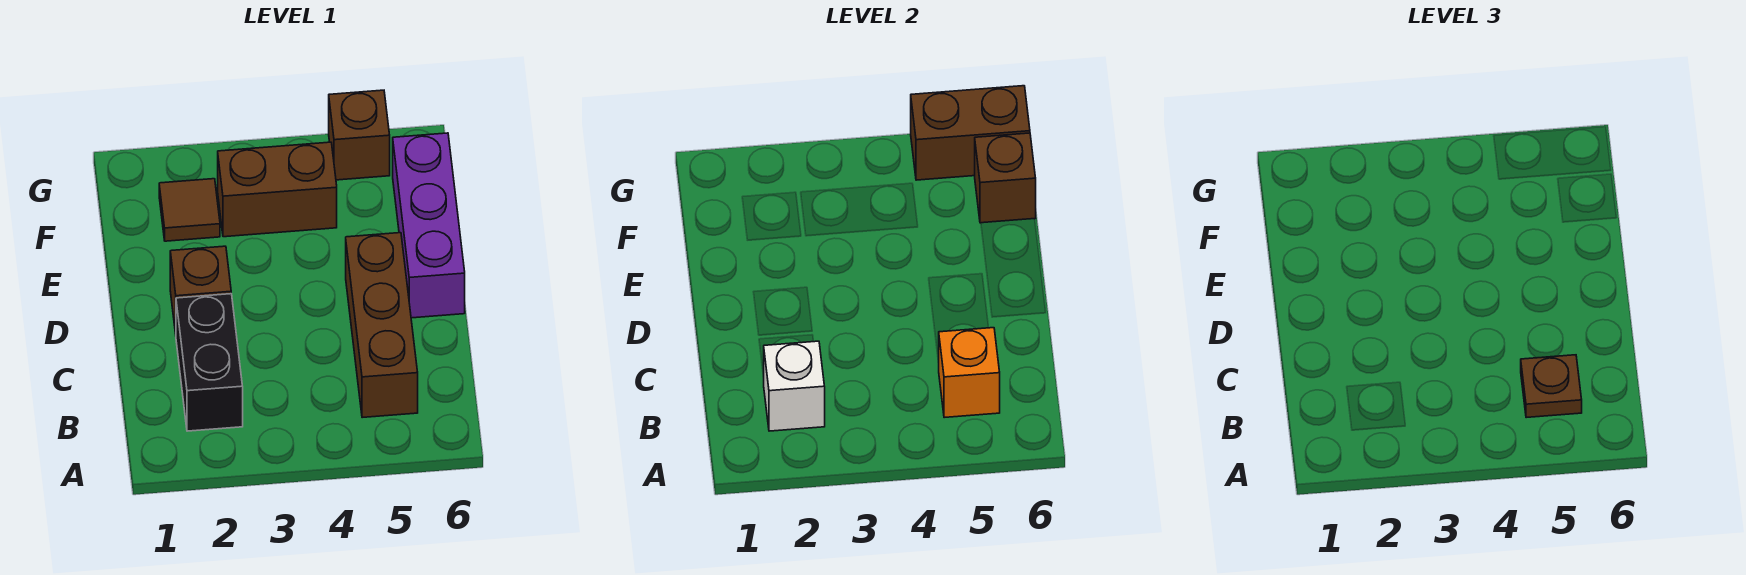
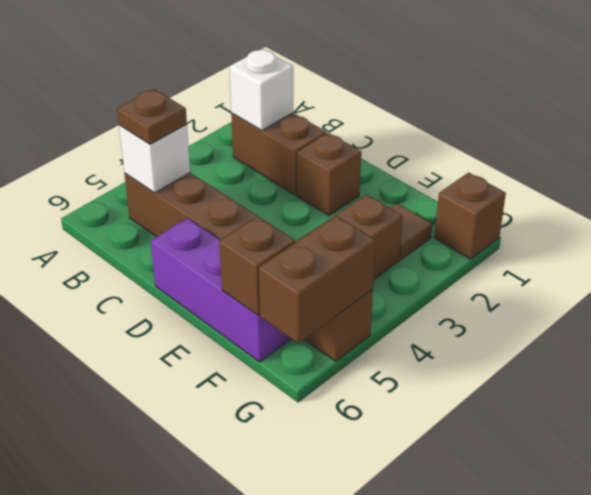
black 1x2 brick [176,294,243,431] -> brown 1x2 brick [231,113,327,195]
orange 1x1 brick [939,328,1000,418] -> white 1x1 brick [119,125,190,193]
none -> brown 1x1 brick [434,173,506,259]

